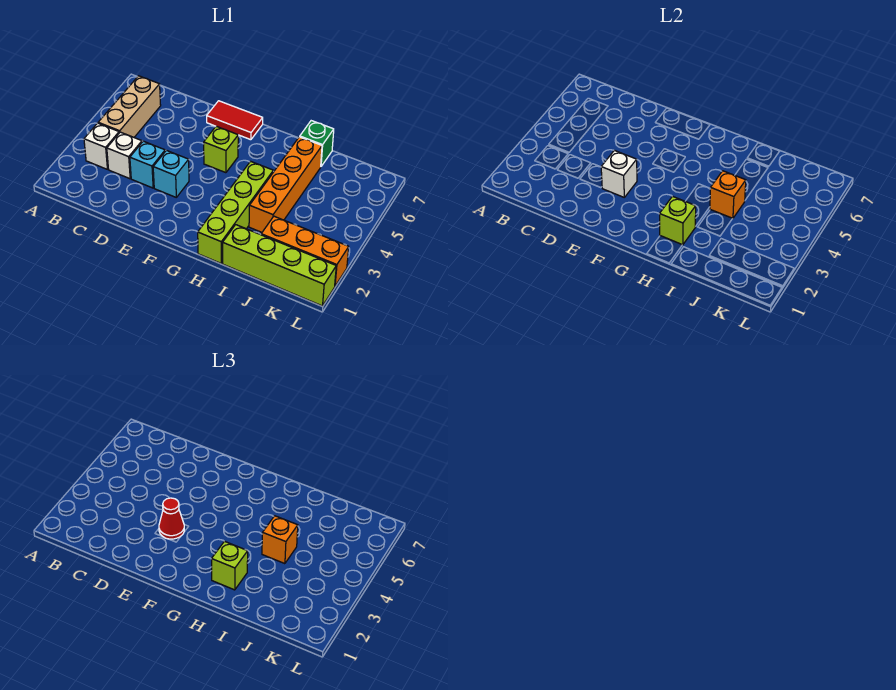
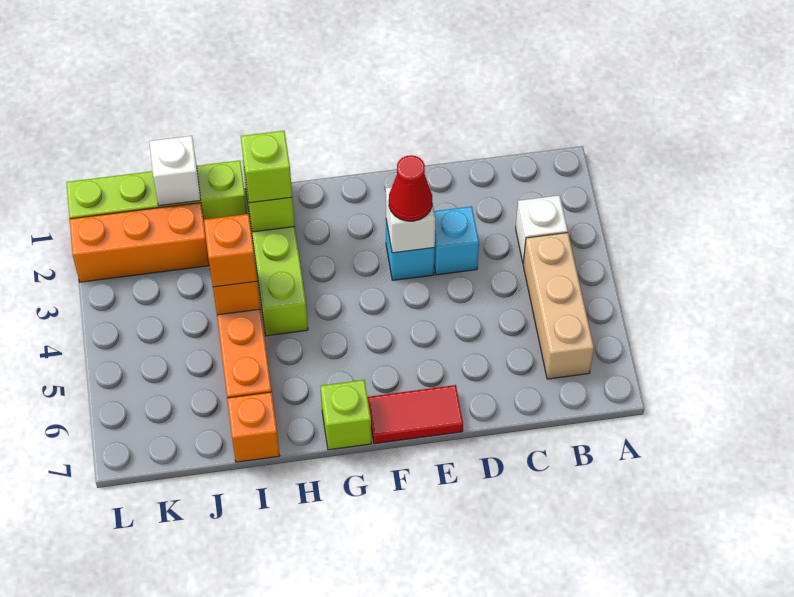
white 1x1 brick [107,132,142,179] -> white 1x1 brick moved to [149,136,201,206]
lime 1x1 brick [204,126,238,173] -> lime 1x1 brick moved to [320,380,371,450]
green 1x1 brick [300,121,334,166] -> orange 1x1 brick [227,392,280,462]

